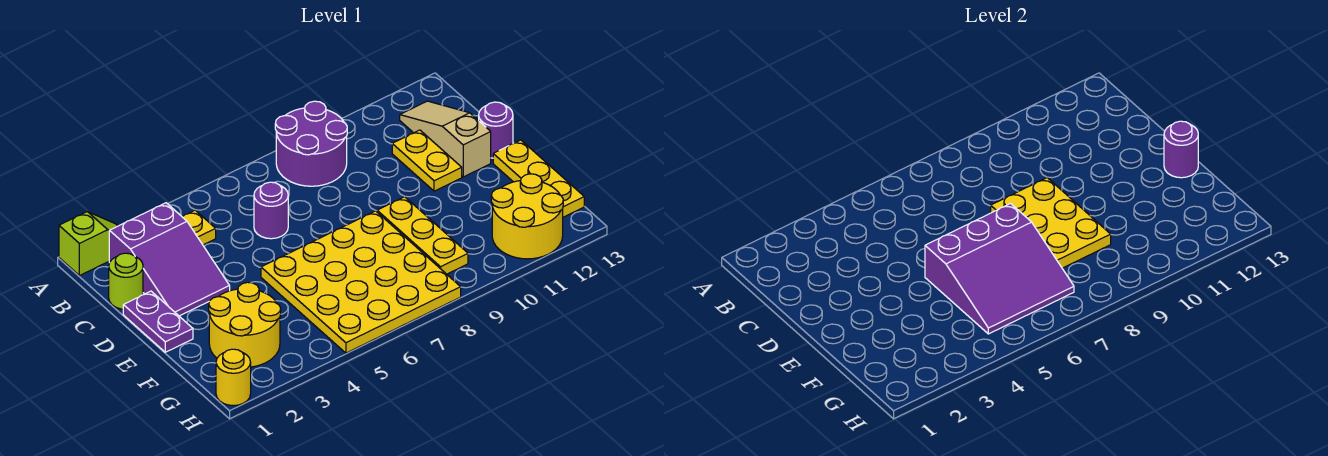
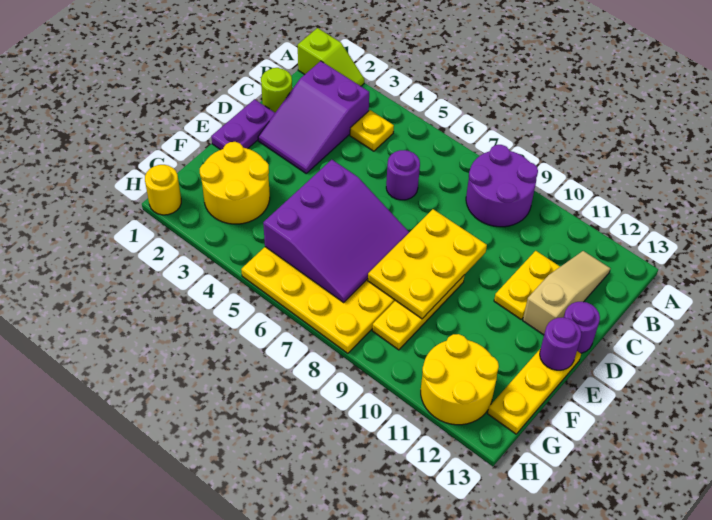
purple 3x3 slope [925,204,1074,334] -> purple 3x3 slope turned to [263,160,409,302]

